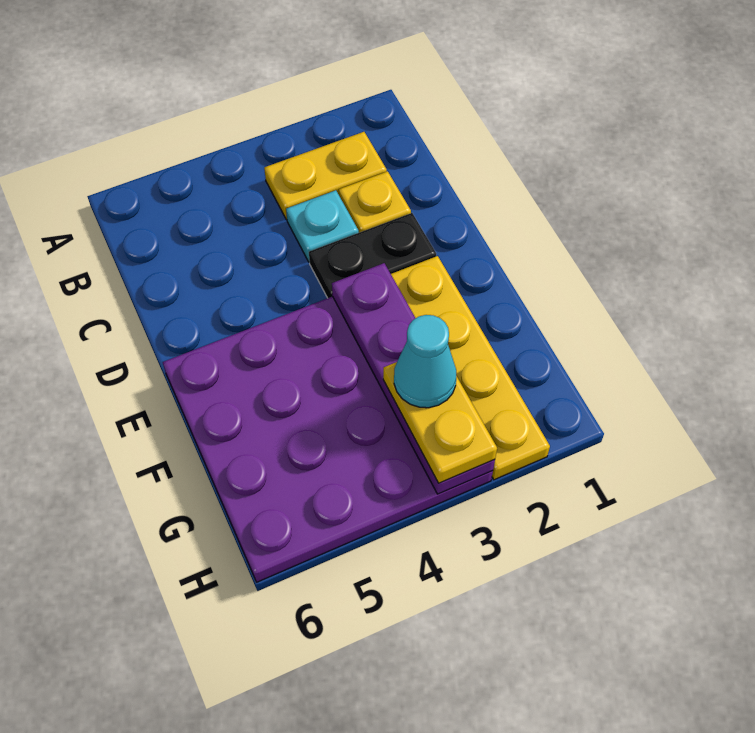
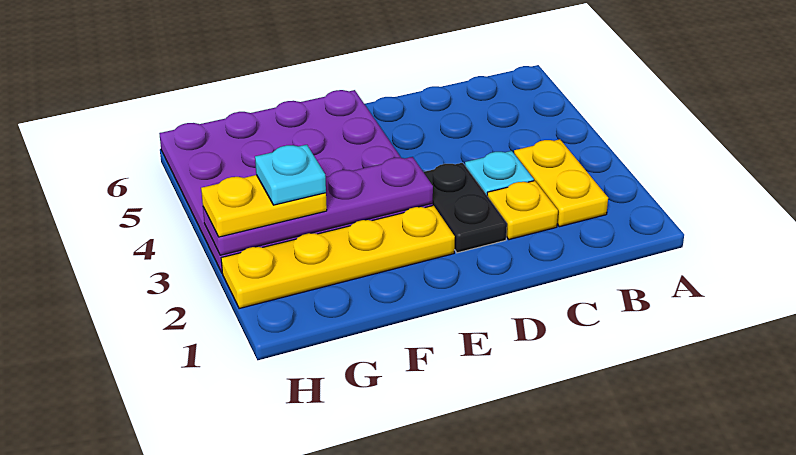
cyan 1x1 cone [394,315,456,408] -> cyan 1x1 plate [255,145,326,205]

